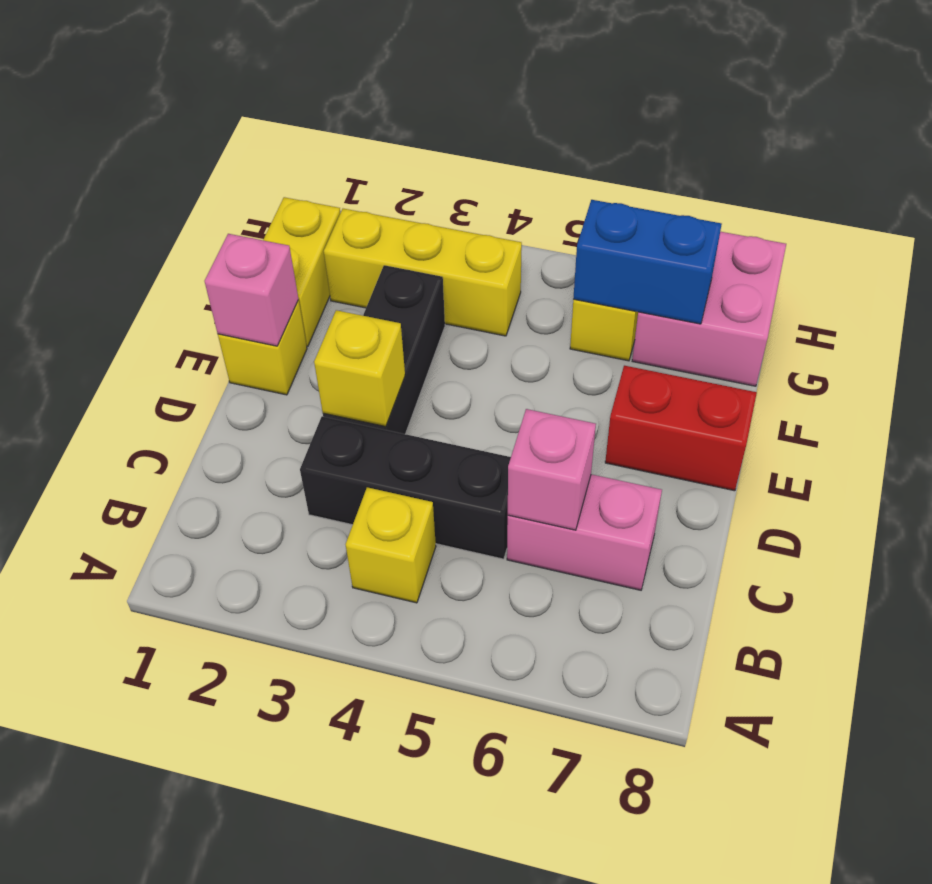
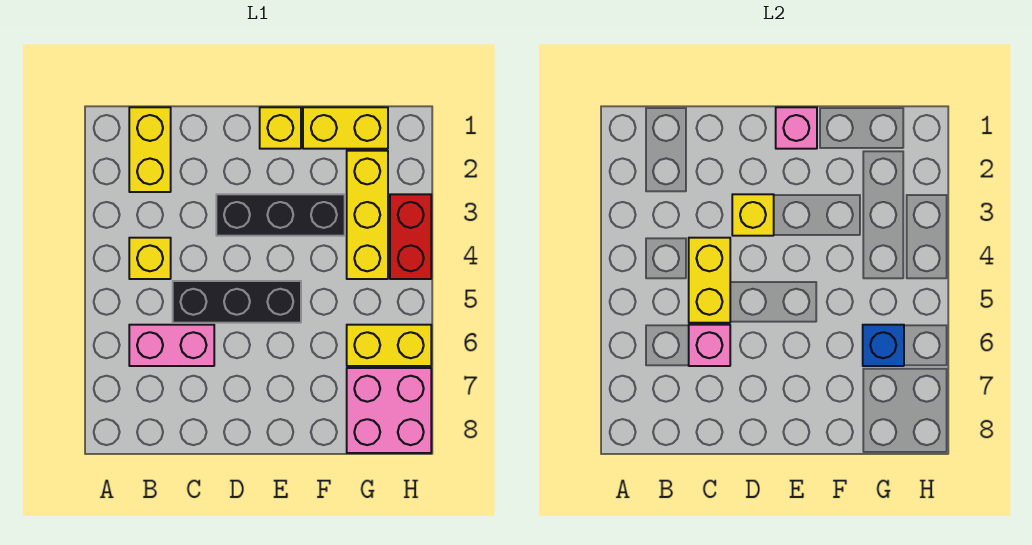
none -> yellow 1x2 brick [129,107,171,192]
black 1x3 brick [300,416,511,559] -> black 1x3 brick turned to [173,281,301,323]
none -> yellow 1x2 brick [689,238,730,323]
pink 1x2 brick [507,474,662,590] -> pink 1x2 brick turned to [129,325,214,366]
red 1x2 brick [605,366,757,491] -> red 1x2 brick moved to [390,194,431,279]
blue 1x2 brick [573,200,722,324] -> blue 1x1 brick [863,325,904,366]

